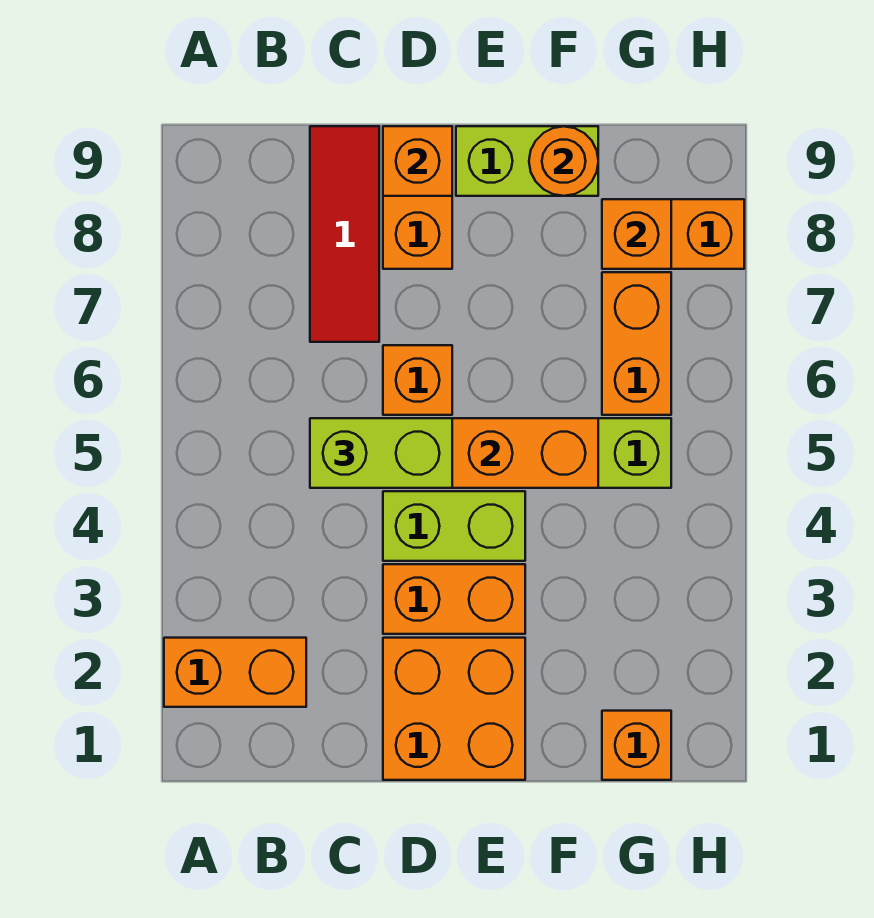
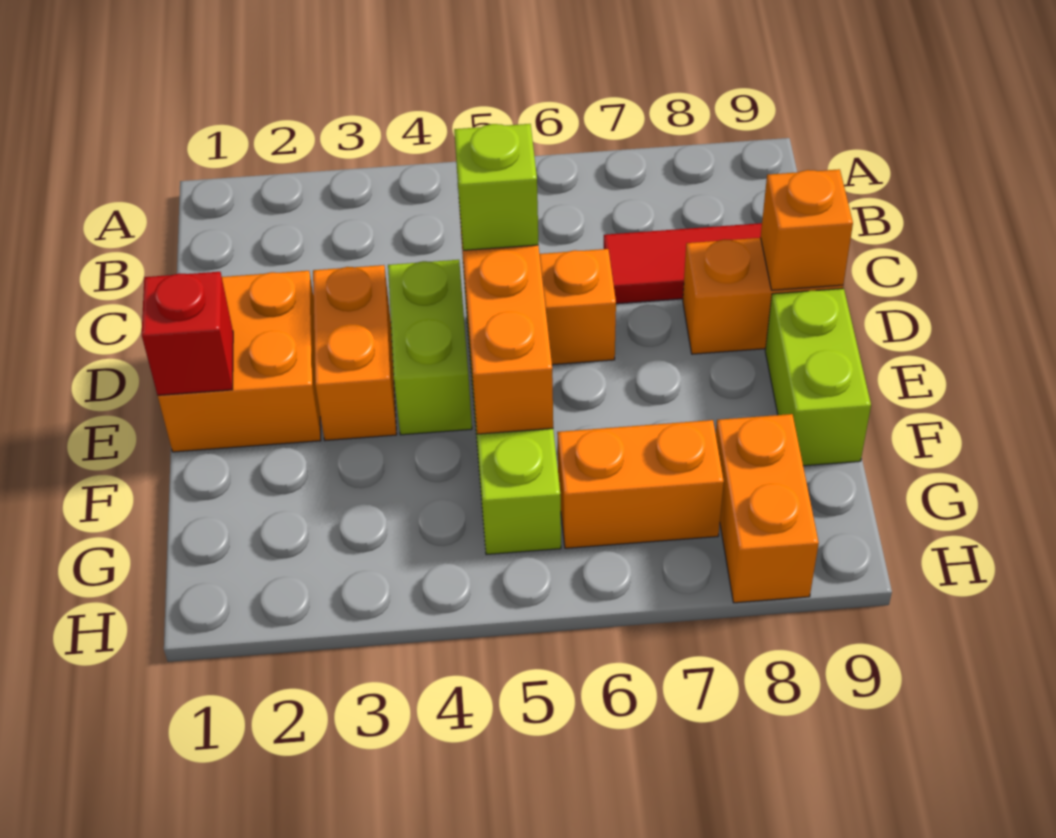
orange 1x2 brick [164,638,306,707] -> none
lime 1x2 brick [310,418,452,488] -> lime 1x1 brick [454,124,538,250]
none -> red 1x1 brick [142,272,233,395]
orange 1x1 round brick [529,126,598,196] -> none
orange 1x1 brick [602,711,671,780] -> none
orange 1x1 brick [602,199,671,269] -> none

